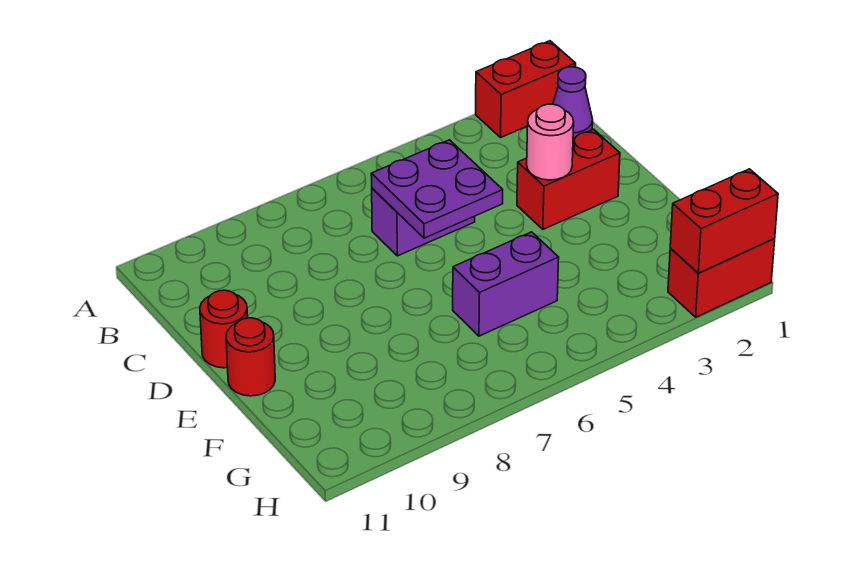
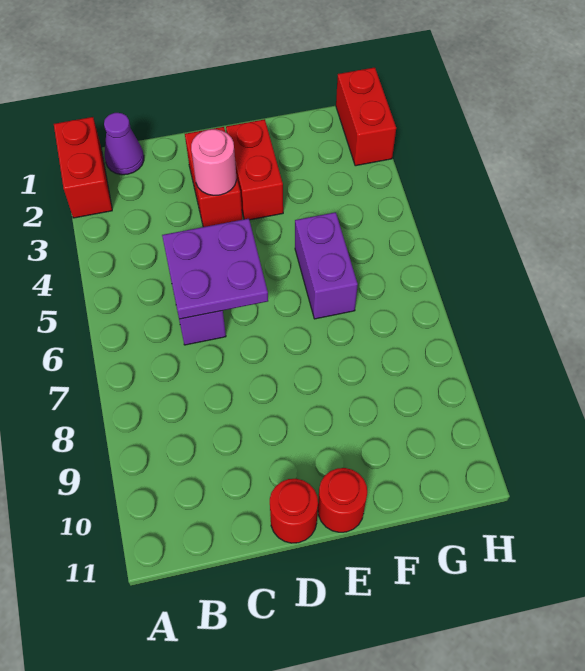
red 1x2 brick [670,169,778,273] -> red 1x2 brick moved to [226,119,283,220]

